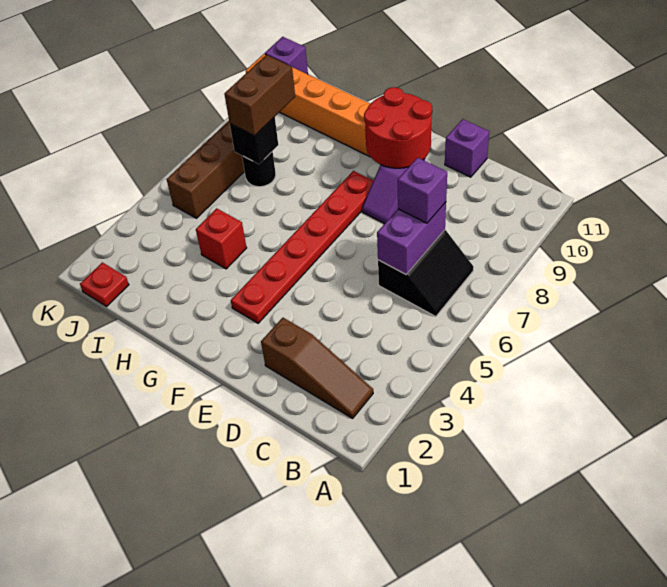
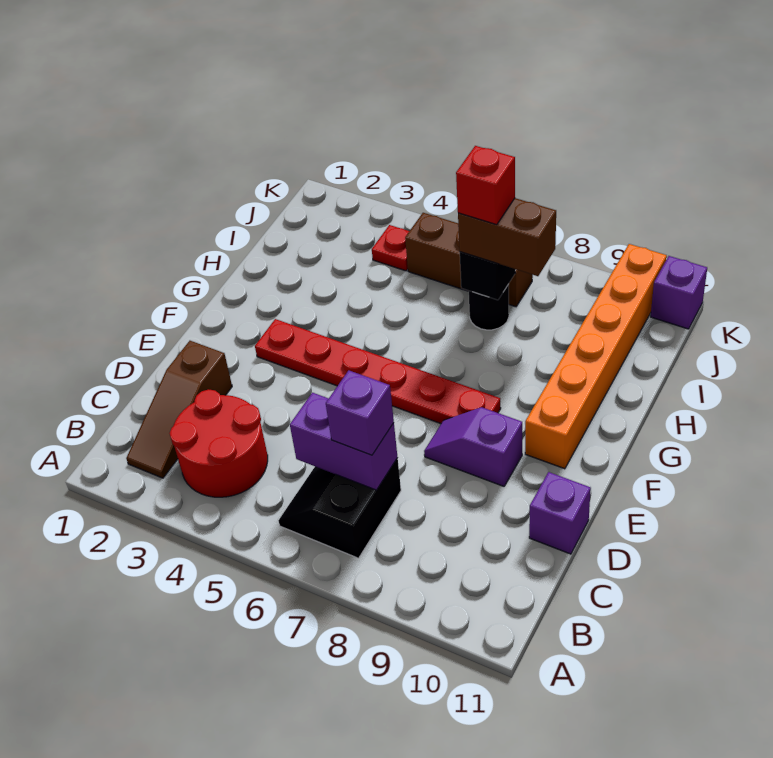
black 2x2 slope [378,230,473,316] -> black 2x2 slope turned to [278,458,401,558]
red 2x2 round brick [364,87,432,168] -> red 2x2 round brick moved to [170,389,268,497]
red 1x1 brick [196,208,247,269] -> red 1x1 brick moved to [456,146,515,225]
red 1x1 plate [80,262,129,306] -> red 1x1 plate moved to [372,225,409,271]

